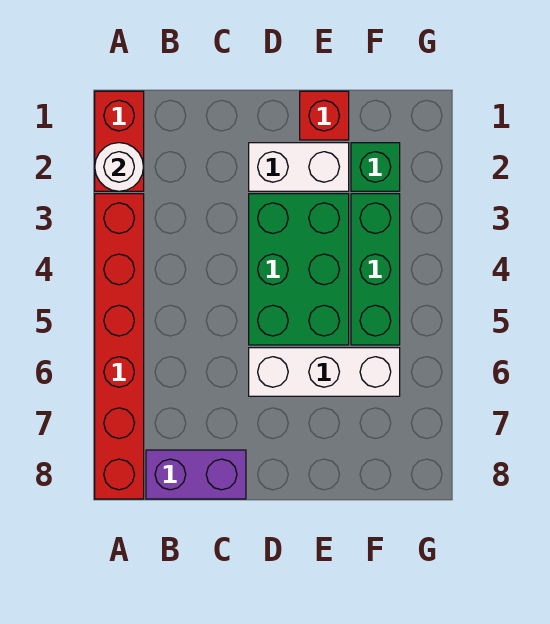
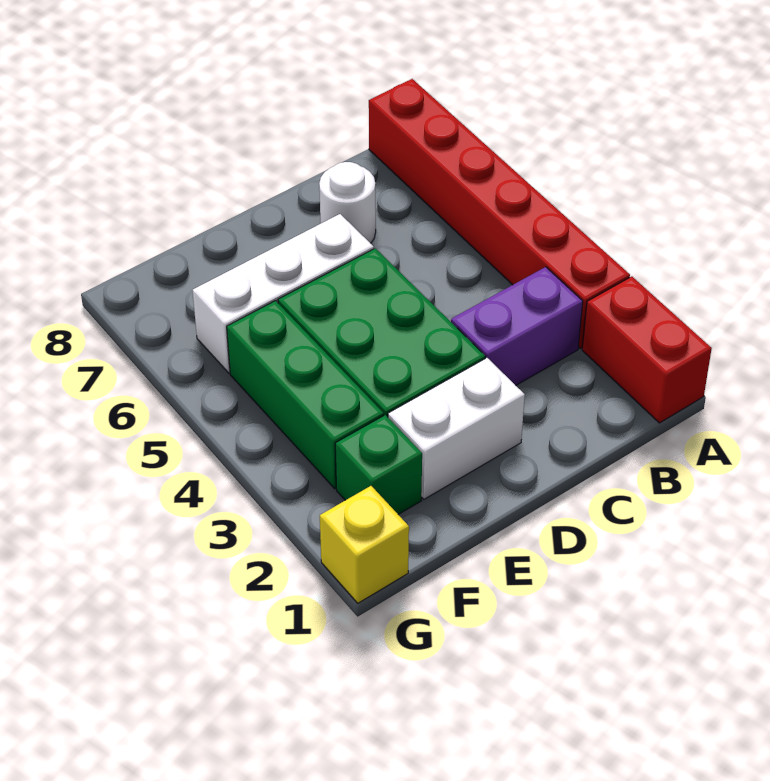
white 1x1 round brick [95,143,144,191] -> white 1x1 round brick moved to [319,162,376,243]
purple 1x2 brick [146,450,246,499] -> purple 1x2 brick moved to [451,267,583,385]
red 1x1 brick [300,91,349,140] -> none
none -> yellow 1x1 brick [320,486,409,603]

